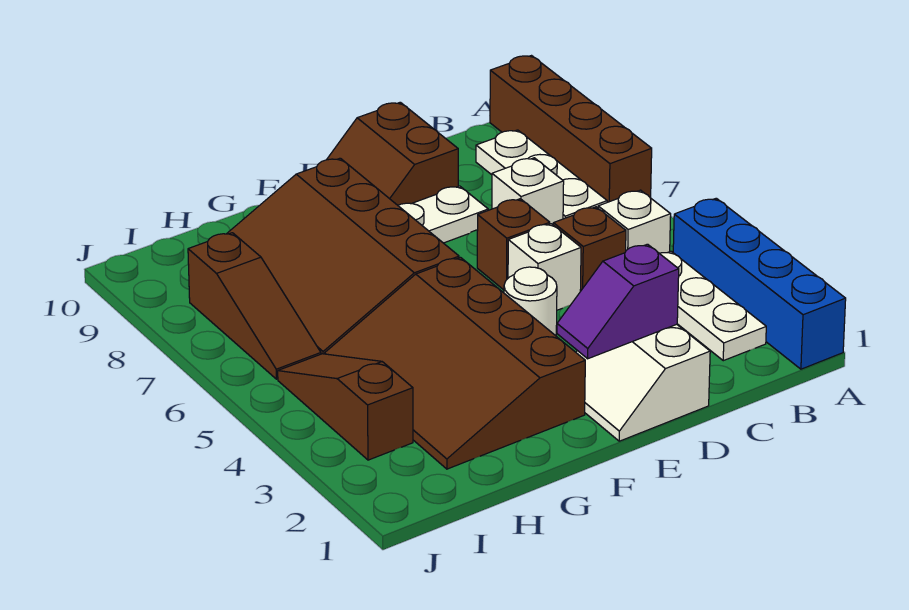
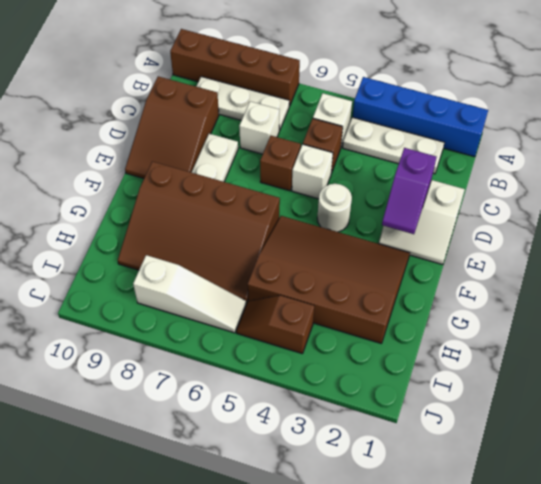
brown 2x2 slope [327,102,458,205] -> brown 2x3 slope [125,76,219,178]
brown 3x4 slope [325,258,585,469] -> brown 3x4 slope turned to [248,216,410,343]
brown 1x3 slope [278,354,413,460] -> brown 1x2 slope [236,295,314,354]
brown 1x3 slope [188,233,321,379] -> white 1x3 slope [133,255,246,333]

